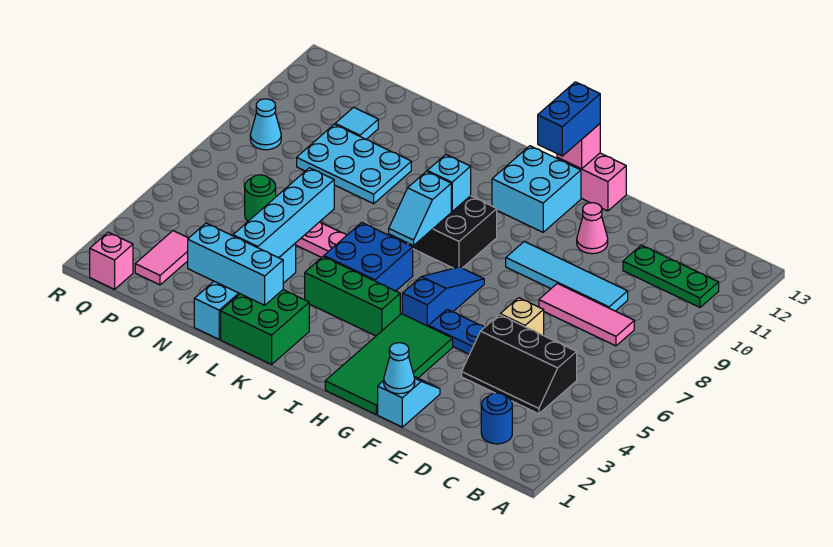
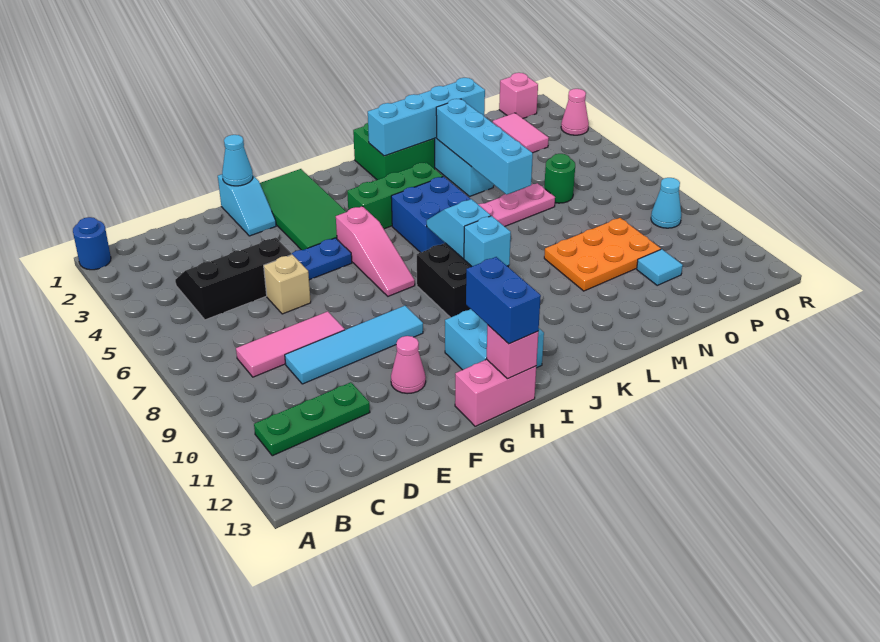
blue 1x1 round brick [481,393,512,444] -> blue 1x1 round brick moved to [73,217,111,270]
blue 1x3 slope [402,267,484,326] -> pink 1x3 slope [336,206,415,296]
cyan 1x3 brick [188,223,283,305] -> cyan 1x4 brick [368,78,485,156]
cyan 2x3 plate [297,124,411,204] -> orange 2x3 plate [544,218,661,291]
none -> pink 1x1 cone [561,89,589,135]

